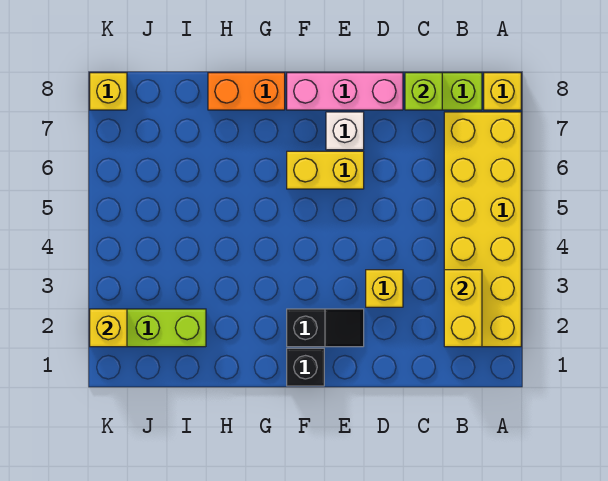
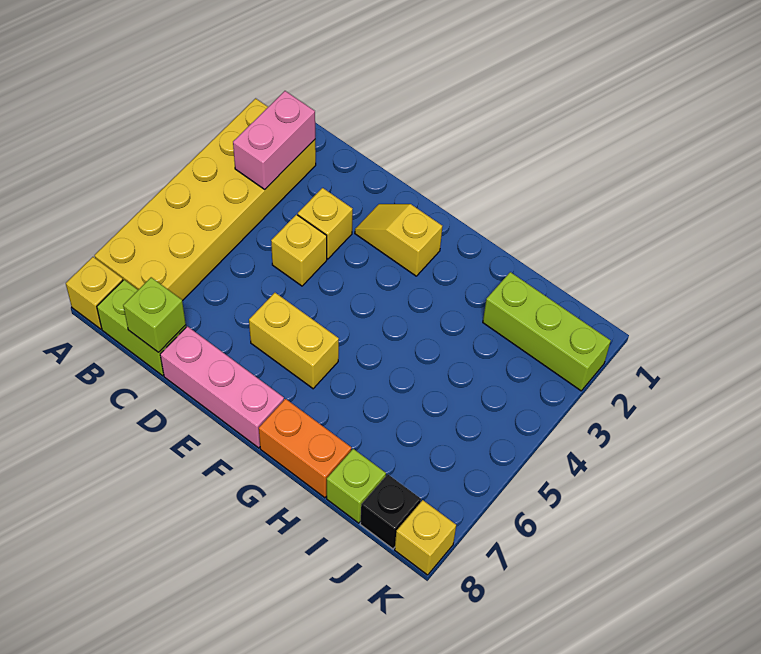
yellow 1x2 brick [444,270,482,347] -> pink 1x2 brick [233,91,315,189]
black 1x2 slope [287,309,364,347] -> yellow 1x2 slope [355,204,442,276]
white 1x1 brick [326,112,364,150] -> none
black 1x1 brick [287,348,324,386] -> black 1x1 brick moved to [360,474,421,549]
none -> lime 1x1 brick [327,449,386,523]
yellow 1x1 brick [90,309,127,347] -> yellow 1x1 brick moved to [271,215,327,286]

